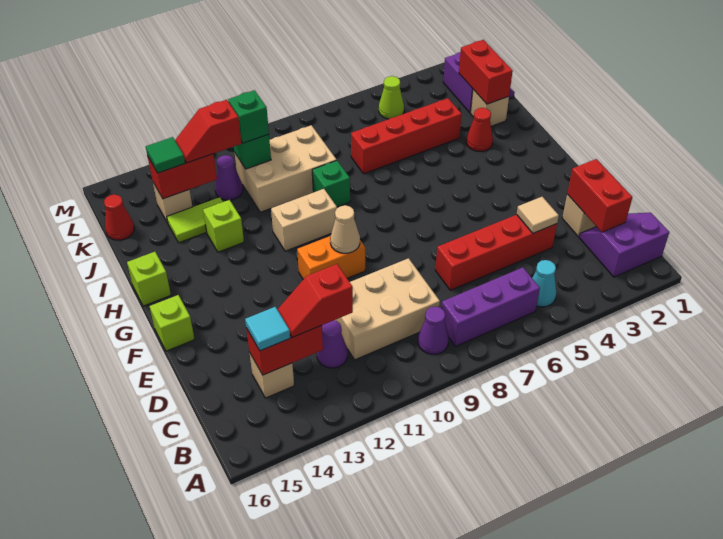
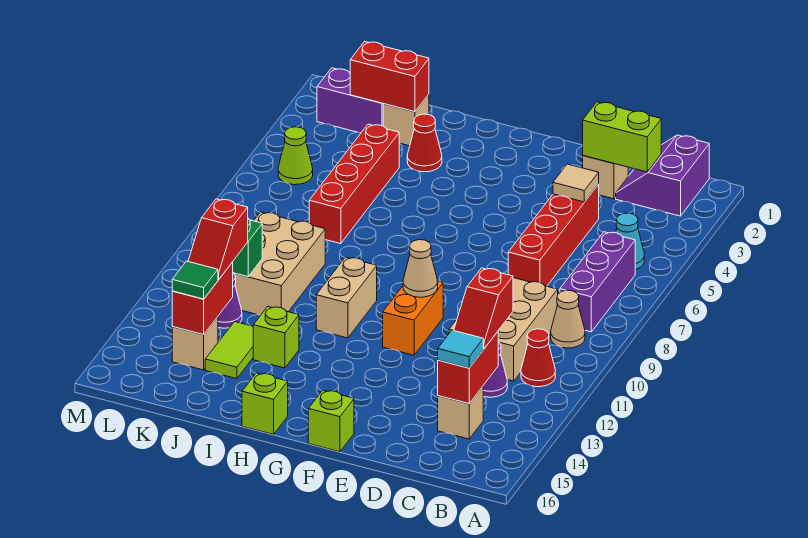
purple 1x1 cone [418,306,449,354] -> tan 1x1 cone [551,290,585,348]
red 1x2 brick [567,159,632,232] -> lime 1x2 brick [583,102,661,172]
green 1x1 brick [312,161,350,207] -> none
green 1x1 brick [228,90,269,143] -> none
red 1x1 cone [104,194,134,240] -> red 1x1 cone moved to [521,329,555,387]

